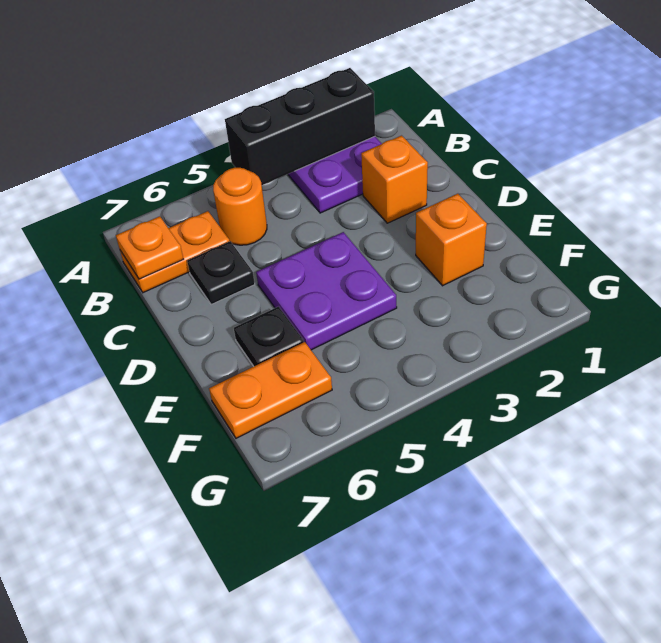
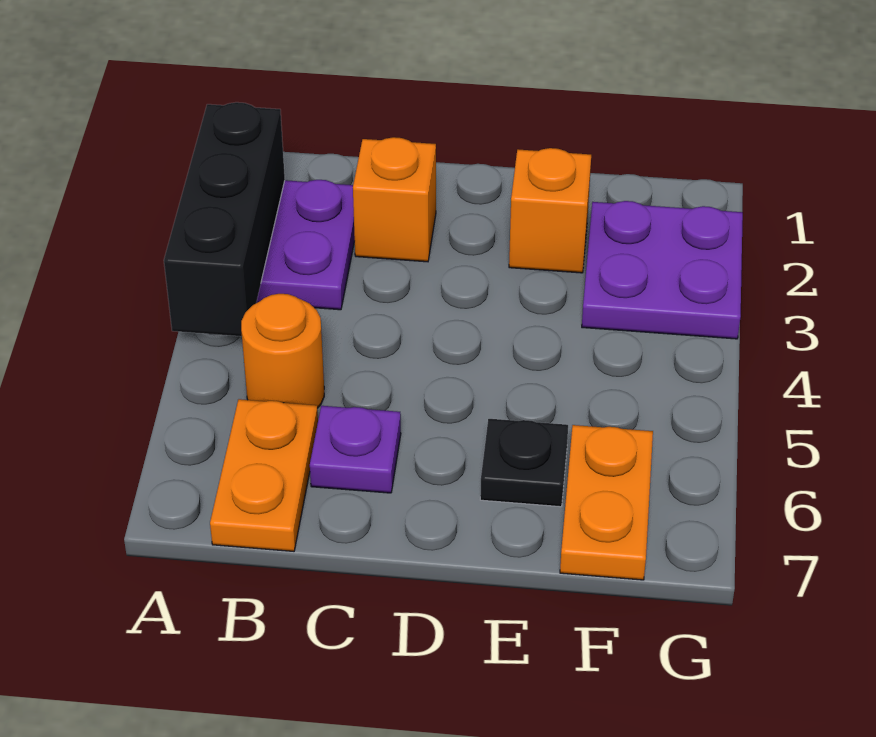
orange 1x1 plate [116,216,183,279] -> none
black 1x1 plate [187,241,255,305] -> purple 1x1 plate [310,406,401,493]
purple 2x2 plate [256,232,397,350] -> purple 2x2 plate moved to [582,201,743,339]

